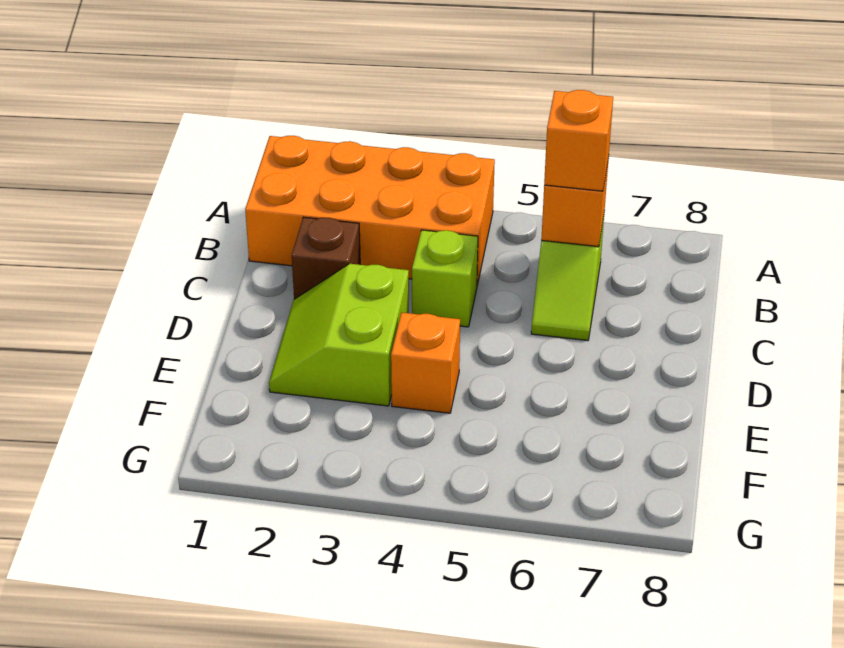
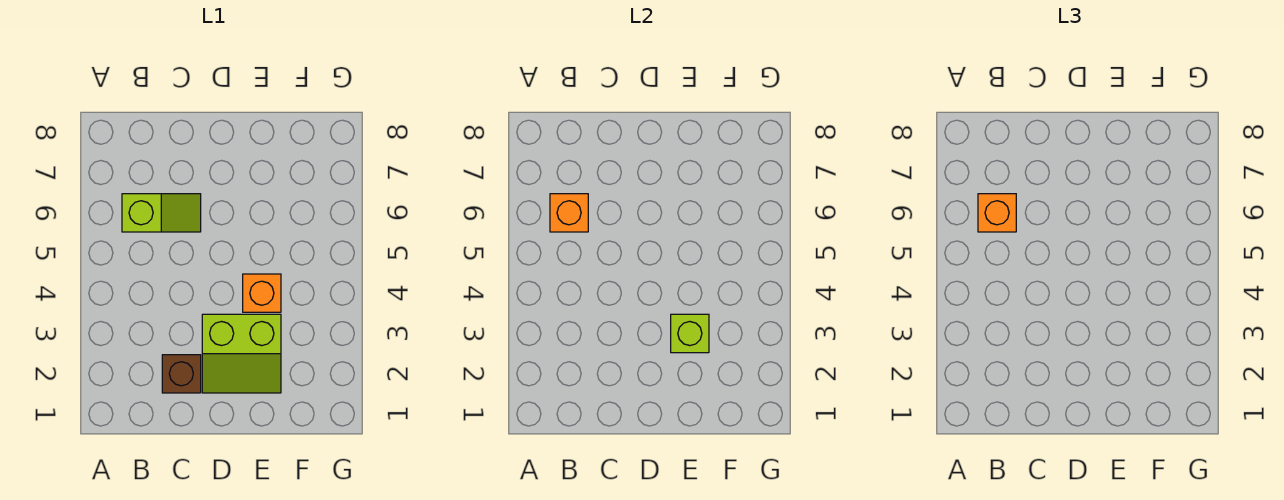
orange 2x4 brick [245,136,495,285] -> none
lime 1x1 brick [412,230,478,327] -> lime 1x1 brick moved to [671,314,709,353]

